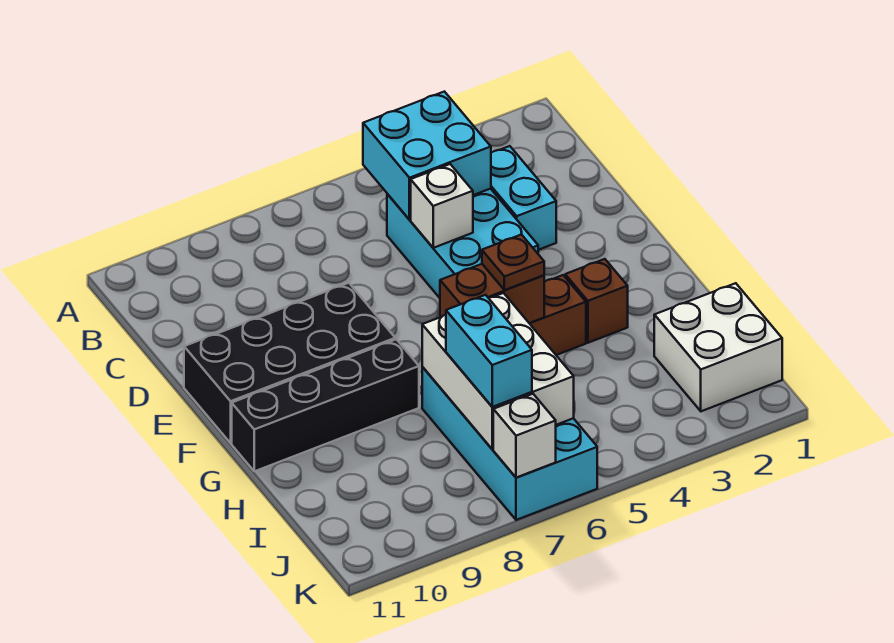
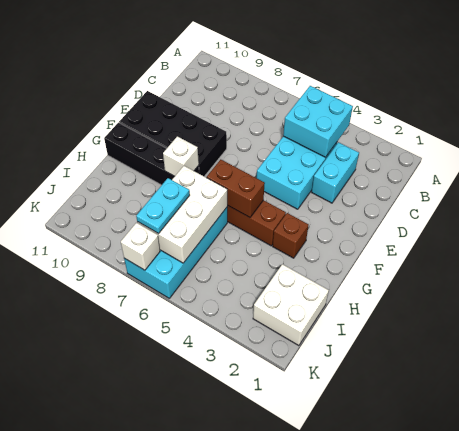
white 1x1 brick [411,164,473,248] -> white 1x1 brick moved to [163,136,199,176]
brown 1x1 plate [482,234,544,290] -> none
cyan 1x2 brick [446,295,532,407] -> cyan 1x2 plate [136,178,190,234]

